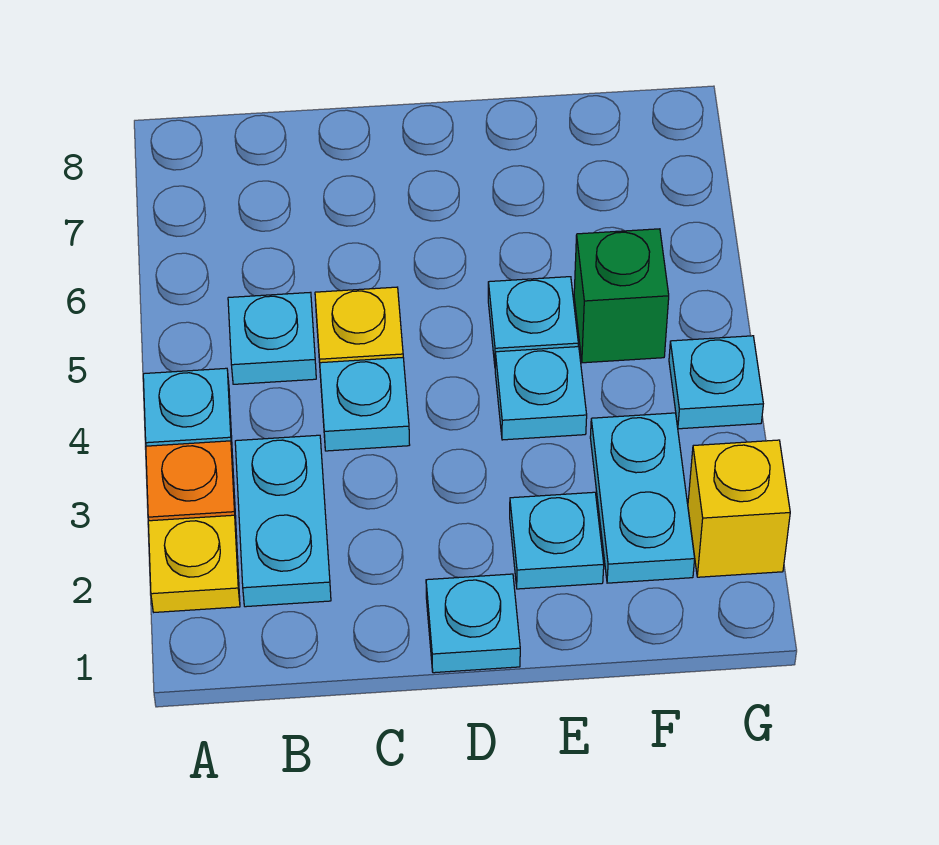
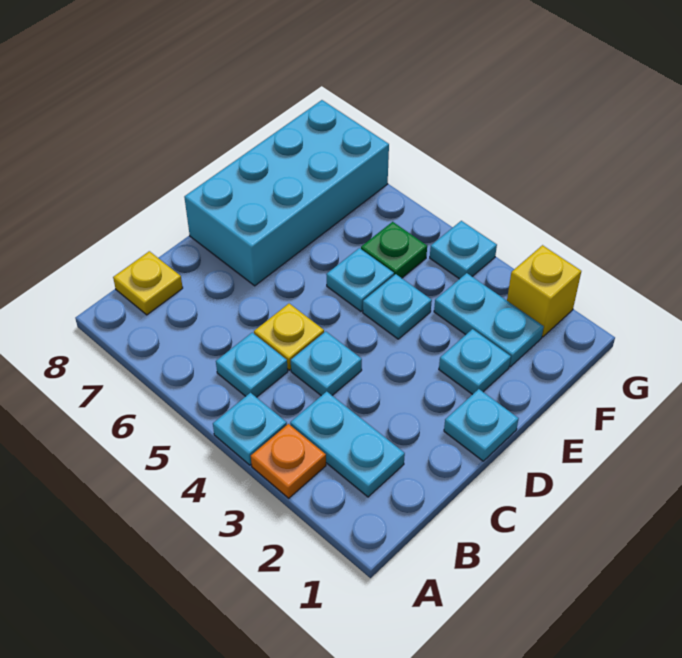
yellow 1x1 plate [148,515,240,612] -> yellow 1x1 plate moved to [113,251,183,315]
none -> cyan 2x4 brick [184,100,389,286]
green 1x1 brick [574,229,669,363] -> green 1x1 plate [361,222,427,278]

